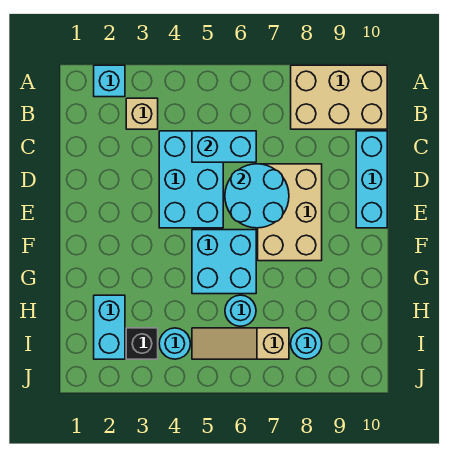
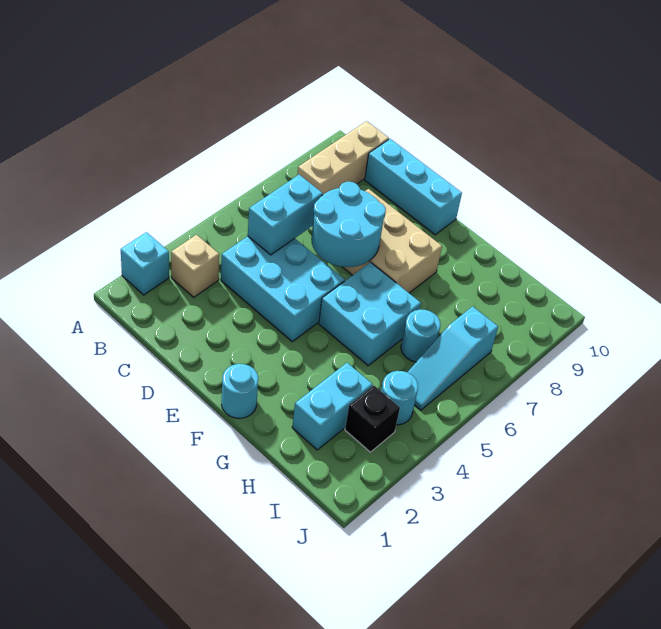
tan 2x3 brick [291,65,387,129] -> tan 1x3 brick [297,121,389,194]
cyan 1x2 brick [94,295,125,359] -> cyan 1x2 brick turned to [292,363,373,450]
tan 1x3 slope [192,328,289,359] -> cyan 1x3 slope [407,306,498,410]
cyan 1x1 round brick [291,328,322,359] -> cyan 1x1 round brick moved to [222,364,258,418]

